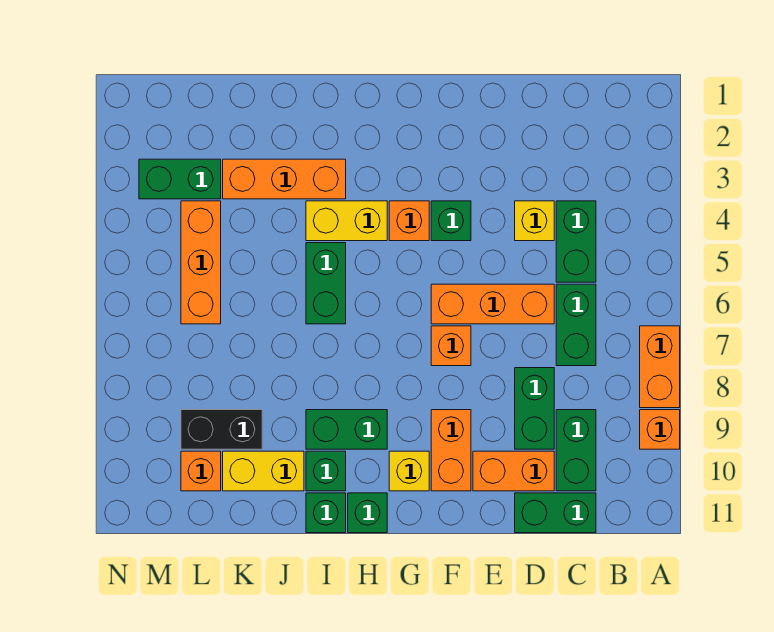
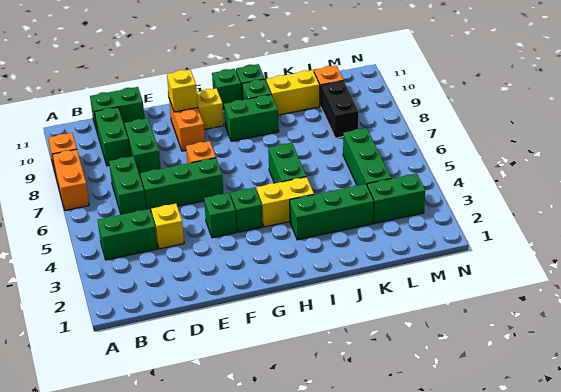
green 1x2 brick [556,201,596,282] -> green 1x2 brick turned to [98,209,158,260]
orange 1x3 brick [431,284,554,324] -> green 1x3 brick [140,158,223,211]
orange 1x2 brick [473,451,554,491] -> none
none -> yellow 1x1 brick [167,70,198,112]
orange 1x1 brick [389,201,429,241] -> green 1x1 brick [230,187,263,232]
orange 1x3 brick [223,159,346,199] -> green 1x3 brick [290,184,374,240]
black 1x2 brick [181,410,262,449] -> black 1x2 brick turned to [321,81,359,138]
orange 1x3 brick [181,201,221,324] -> green 1x3 brick [343,128,391,185]

